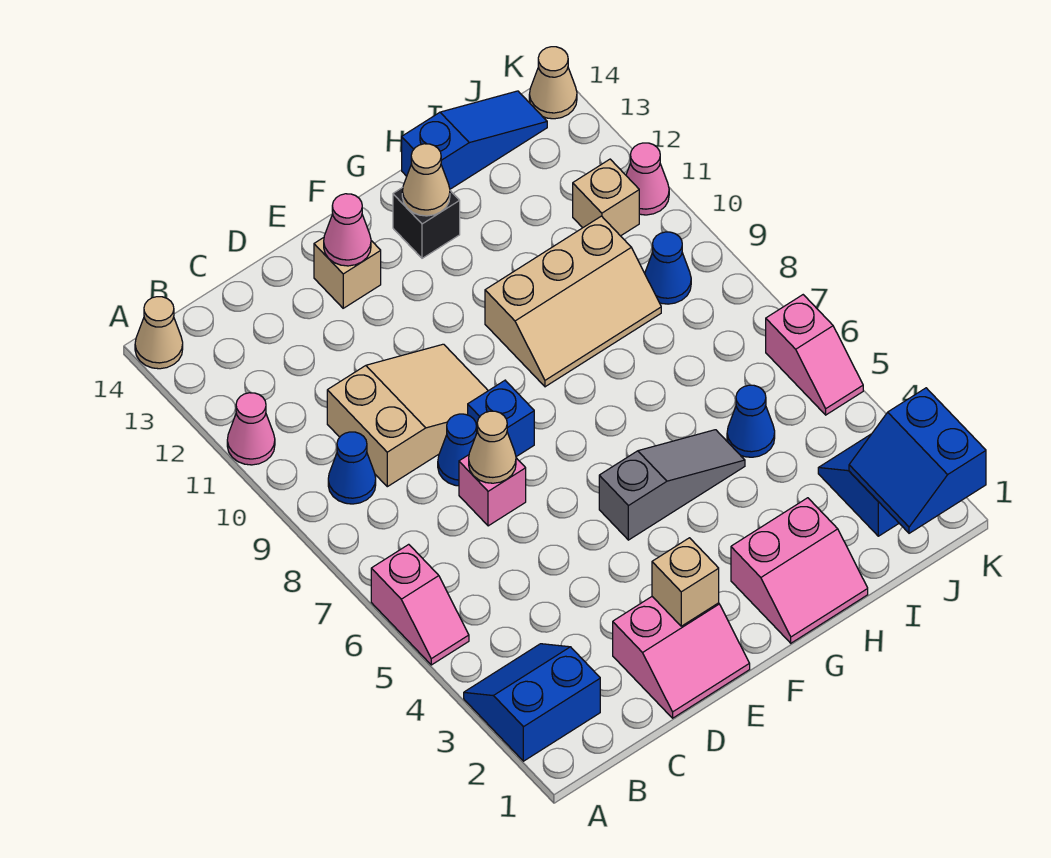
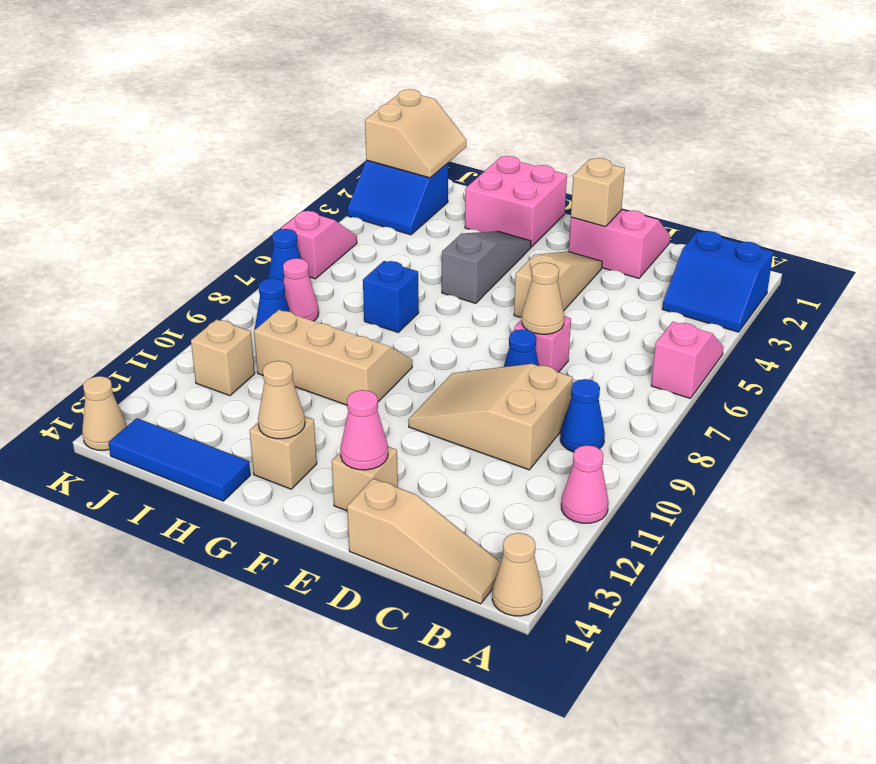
none -> tan 1x3 slope [347,478,501,604]
none -> tan 1x3 slope [514,252,602,318]
blue 1x1 brick [468,380,534,457] -> blue 1x1 brick moved to [363,261,419,332]
grey 1x3 slope [599,430,745,540] -> grey 1x3 slope turned to [442,231,531,303]
pink 2x2 slope [731,498,868,643] -> pink 2x2 brick [465,156,567,247]
black 1x1 brick [393,187,460,258] -> tan 1x1 brick [250,417,317,489]
blue 1x3 slope [402,91,547,189] -> blue 1x3 tile [108,418,250,501]
blue 1x1 cone [727,385,775,457] -> blue 1x1 cone moved to [268,229,301,281]
blue 2x2 slope [849,388,986,533] -> tan 2x2 slope [365,89,466,178]
pink 1x1 cone [626,143,669,215] -> pink 1x1 cone moved to [283,258,319,321]

